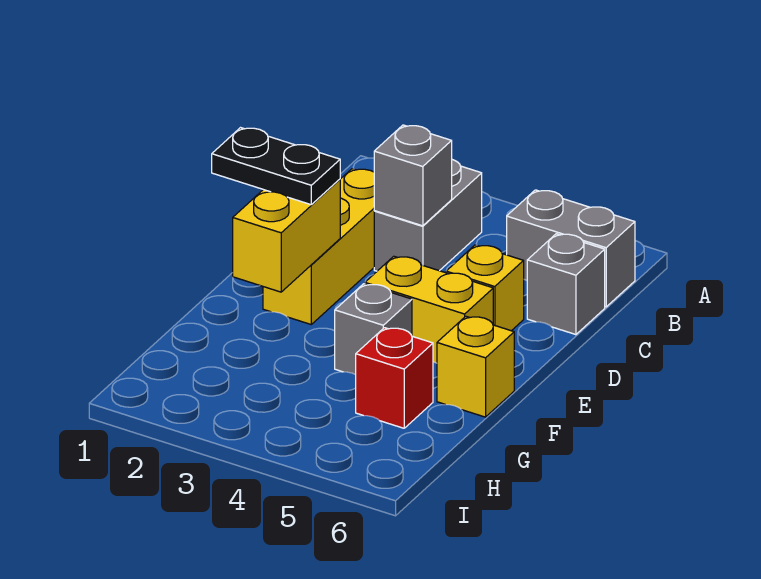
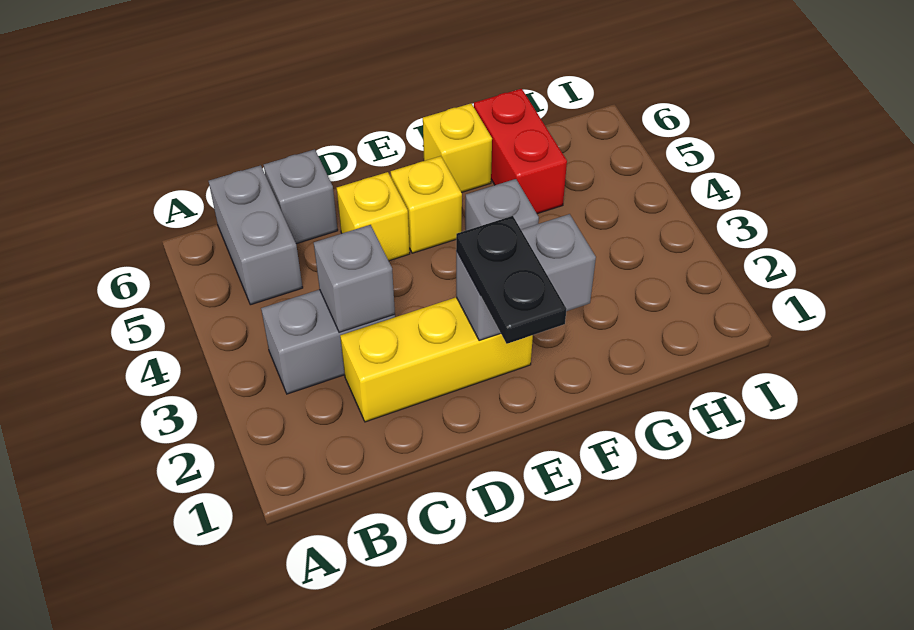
yellow 1x2 brick [233,179,340,292] -> grey 1x2 brick [456,214,596,341]
yellow 1x2 brick [365,256,493,363] -> yellow 1x1 brick [391,156,462,253]
red 1x1 brick [356,328,433,428] -> red 1x2 brick [474,89,567,214]

